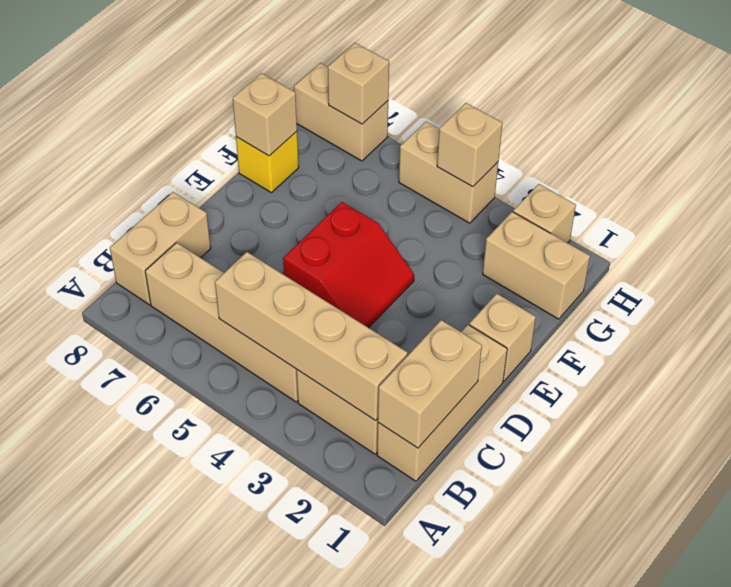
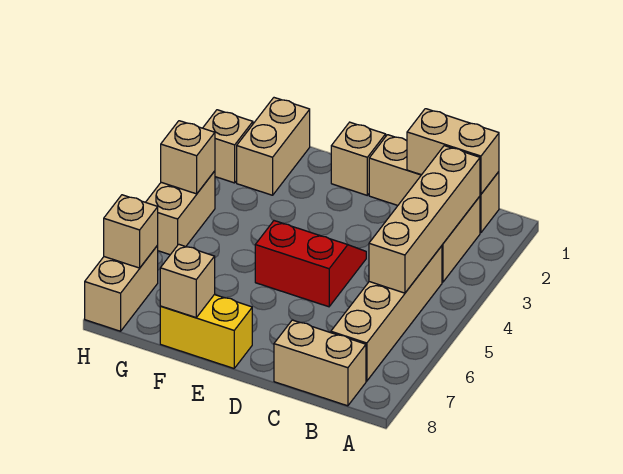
yellow 1x1 brick [236,132,299,193] -> yellow 1x2 brick [160,295,252,368]

